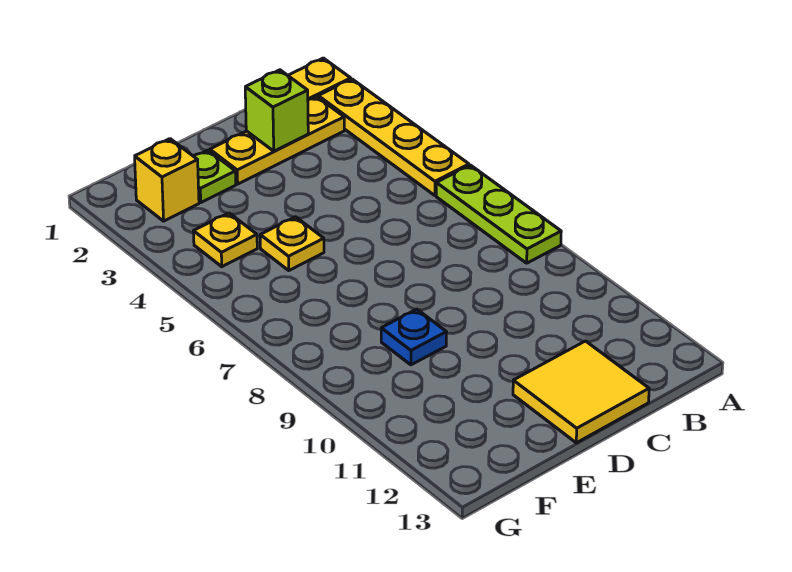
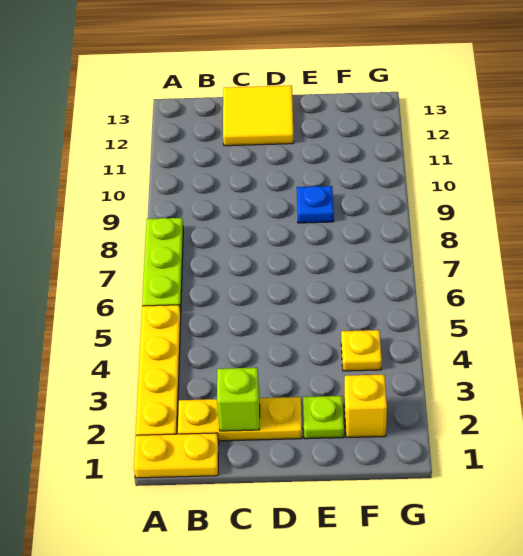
yellow 1x1 plate [260,217,324,270] -> none

